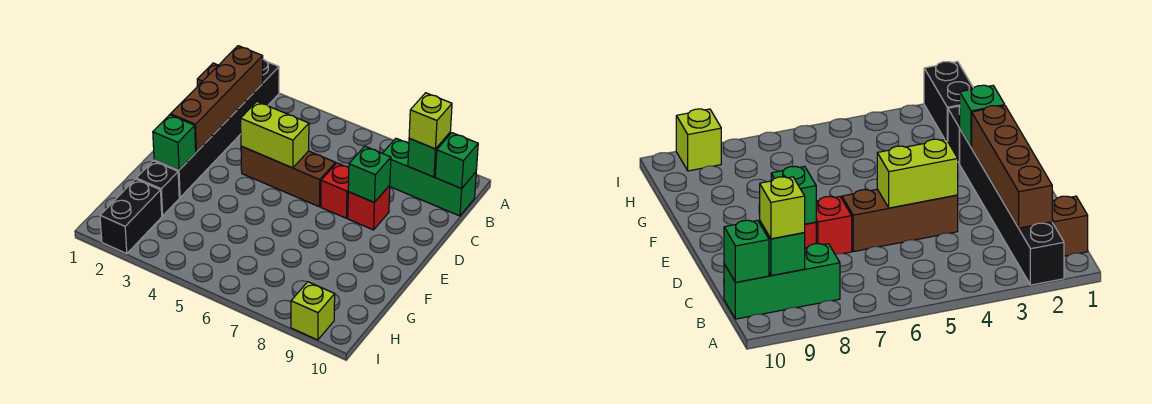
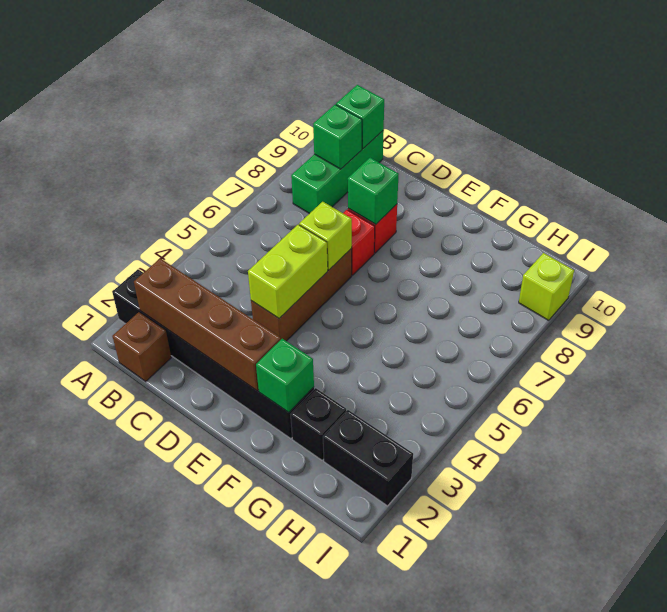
lime 1x1 brick [409,93,452,149] -> lime 1x1 brick moved to [299,202,352,270]

